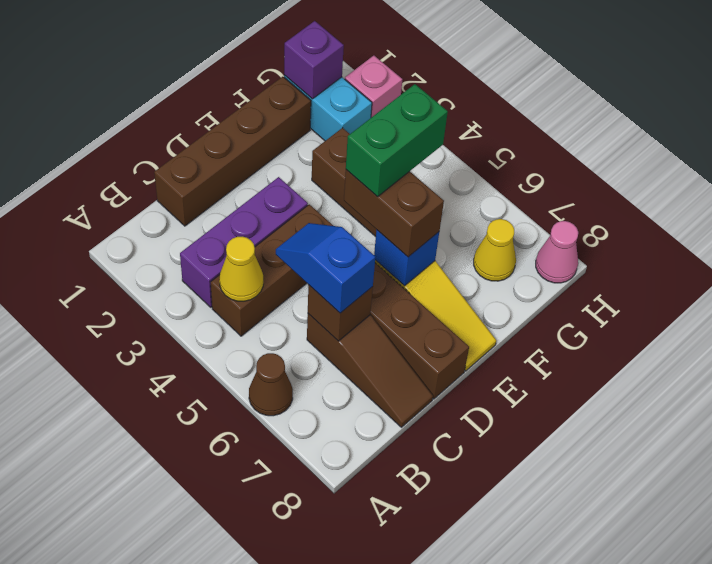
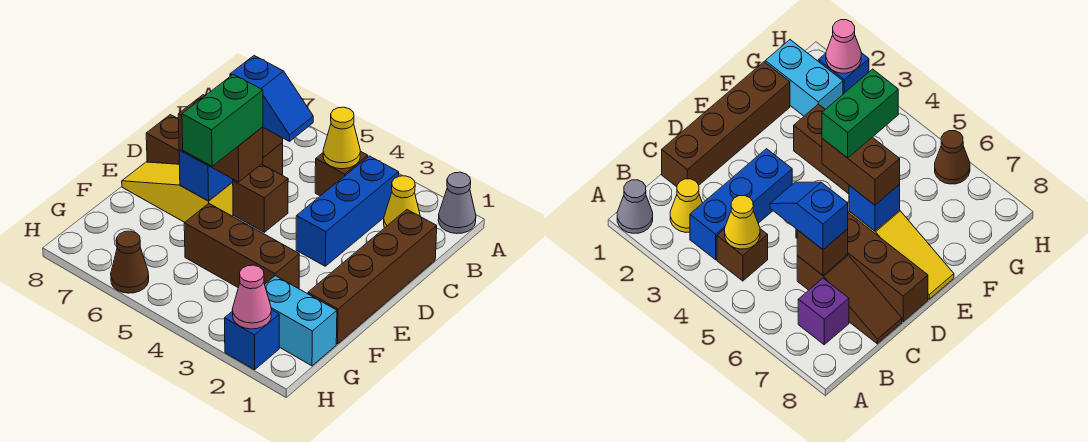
none -> grey 1x1 cone [438,172,476,234]
brown 1x1 cone [249,353,293,416] -> brown 1x1 cone moved to [111,231,149,293]
purple 1x3 brick [180,177,308,307] -> blue 1x3 brick [296,156,399,266]
brown 1x3 brick [211,204,333,336] -> brown 1x1 brick [315,151,368,196]
purple 1x1 brick [284,21,344,99] -> purple 1x1 brick moved to [798,278,849,345]
yellow 1x1 cone [474,219,516,281] -> yellow 1x1 cone moved to [384,176,420,228]
pink 1x1 brick [345,56,402,118] -> blue 1x1 brick [225,310,279,370]
pink 1x1 cone [536,221,578,283] -> pink 1x1 cone moved to [232,265,271,329]

